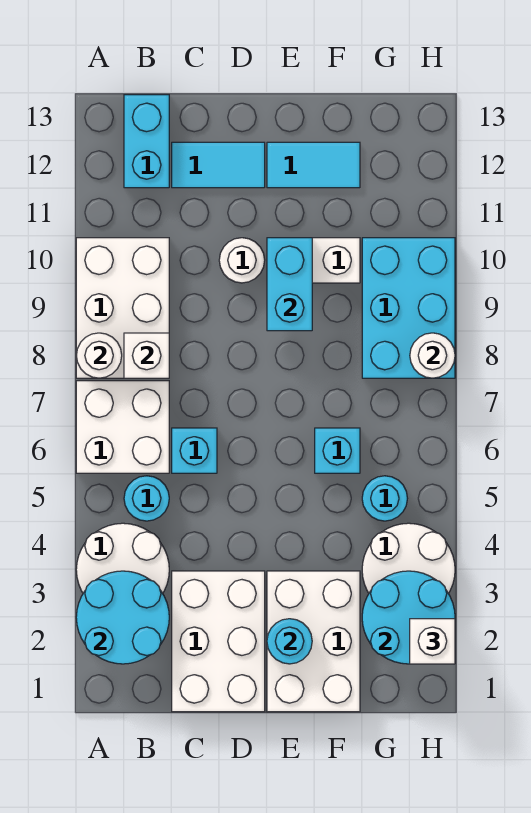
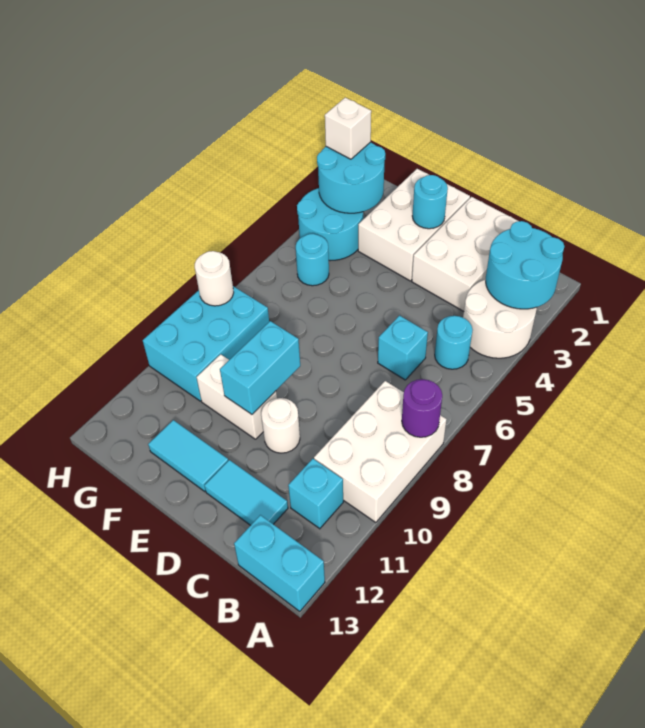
white 2x2 brick [76,381,169,473] -> none
white 1x1 round brick [76,333,122,378] -> purple 1x1 round brick [402,379,442,437]
white 1x1 brick [124,333,169,378] -> none
cyan 1x2 brick [124,95,169,188] -> cyan 1x2 brick turned to [234,515,325,611]
cyan 1x1 brick [315,428,360,473] -> cyan 1x1 brick moved to [288,459,343,529]
white 2x2 round brick [362,523,455,594] -> cyan 2x2 round brick [297,188,363,261]

